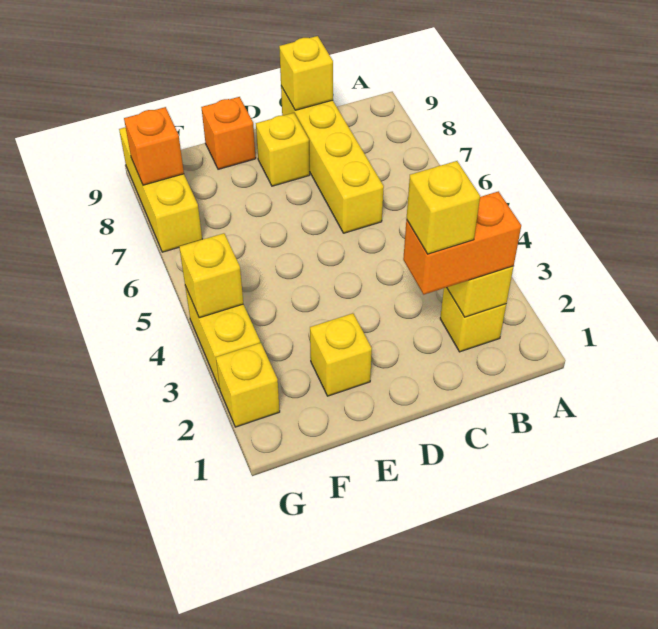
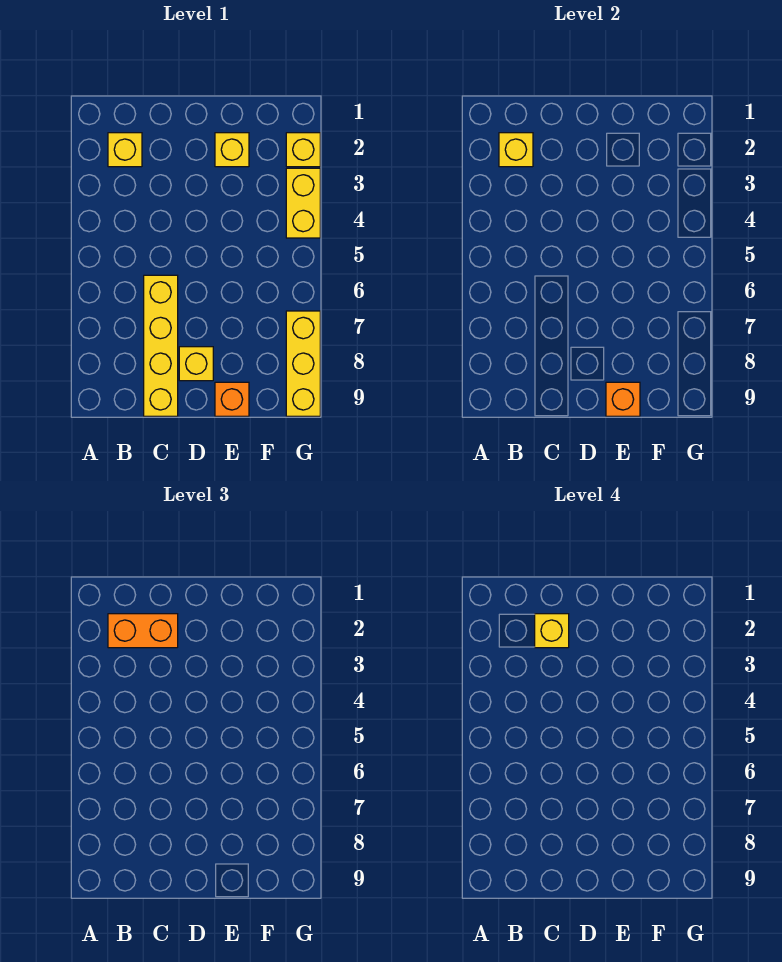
yellow 1x1 brick [279,36,333,110] -> none
yellow 1x1 brick [179,233,243,318] -> none
orange 1x1 brick [124,107,184,185] -> orange 1x1 brick moved to [606,382,640,416]

